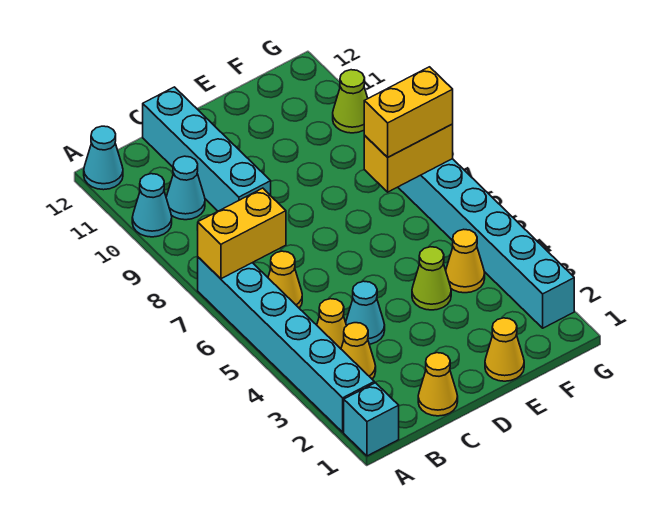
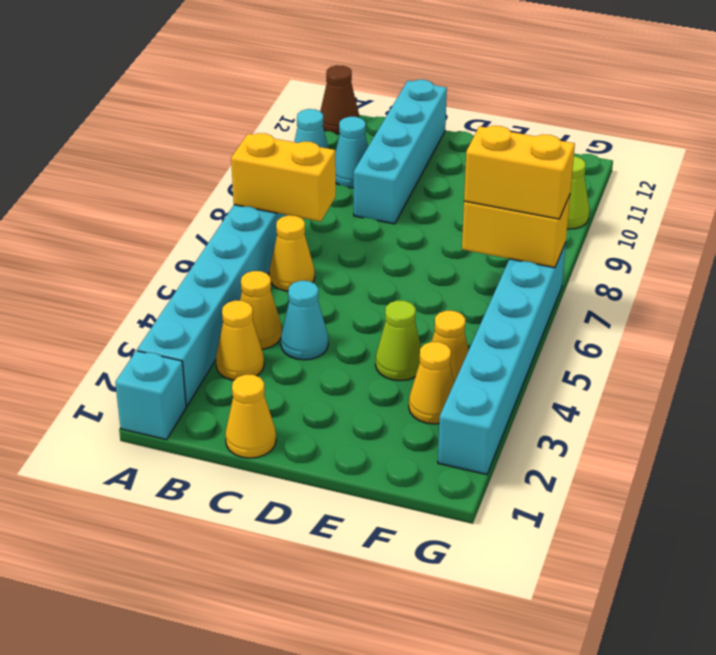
cyan 1x1 cone [84,126,123,190] -> brown 1x1 cone [320,65,359,134]
yellow 1x1 cone [485,318,524,381] -> yellow 1x1 cone moved to [409,342,454,424]

